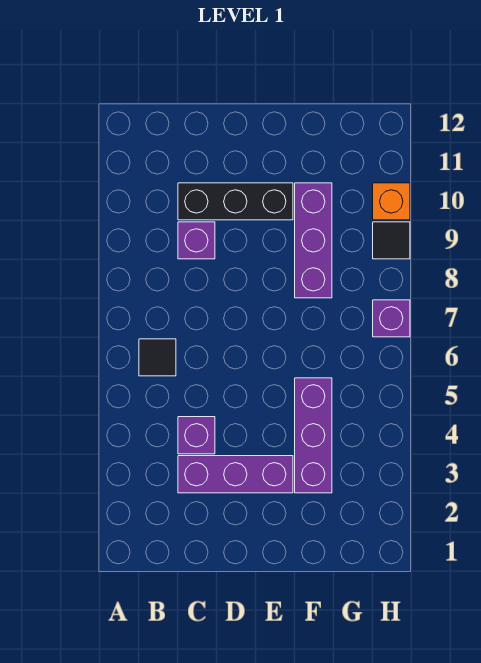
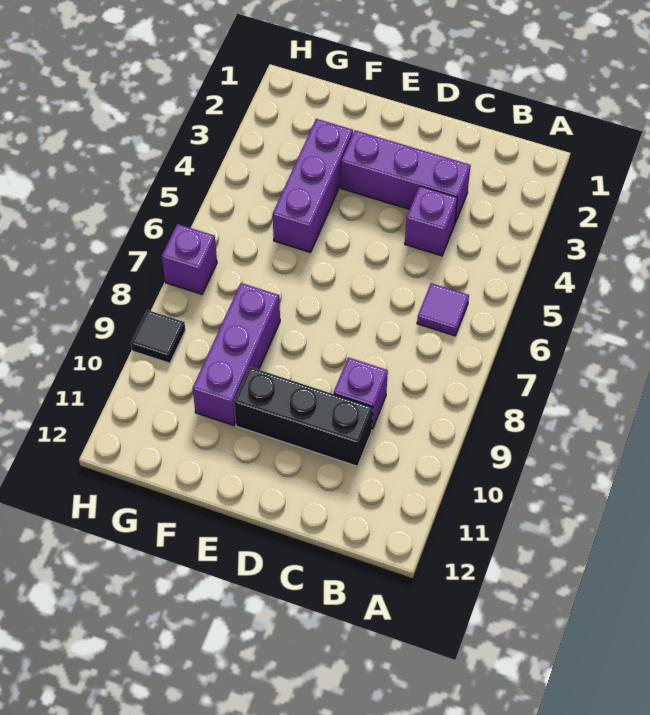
black 1x1 tile [139,339,176,376] -> purple 1x1 tile [417,283,469,336]
orange 1x1 brick [373,183,410,220] -> none

